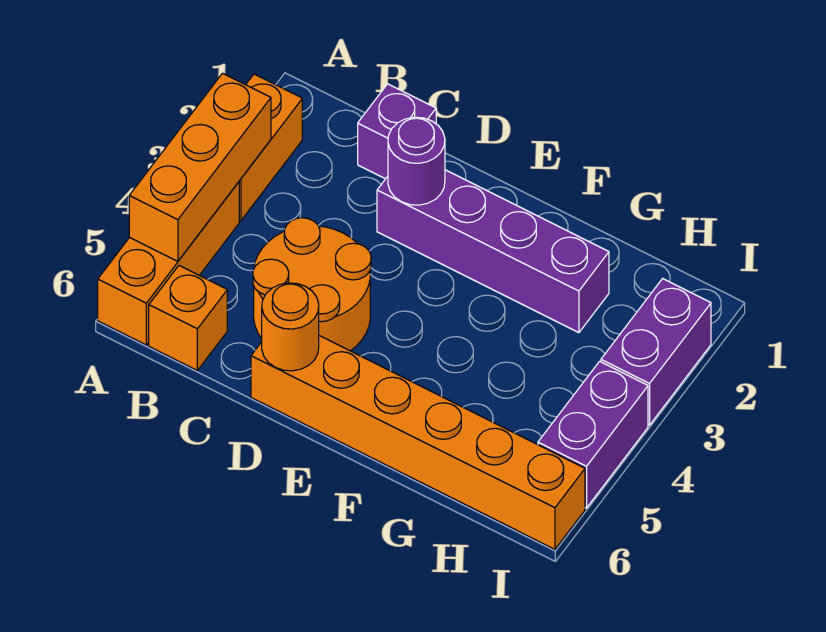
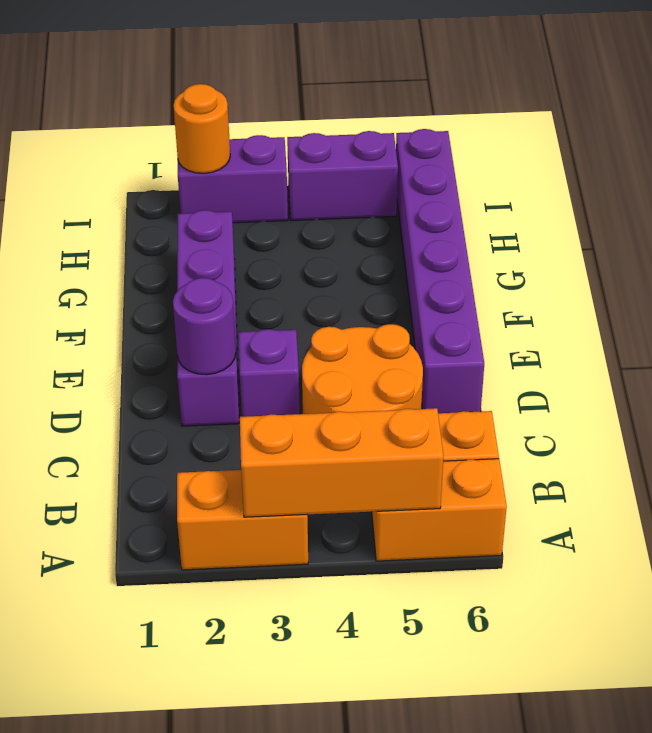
orange 1x3 brick [98,182,239,345] -> orange 1x2 brick [372,459,507,561]
purple 1x1 brick [358,84,436,179] -> purple 1x1 brick moved to [238,329,300,417]
orange 1x6 brick [251,336,585,549] -> purple 1x6 brick [396,129,484,413]
orange 1x1 round brick [262,283,319,371] -> orange 1x1 round brick moved to [174,84,230,173]

